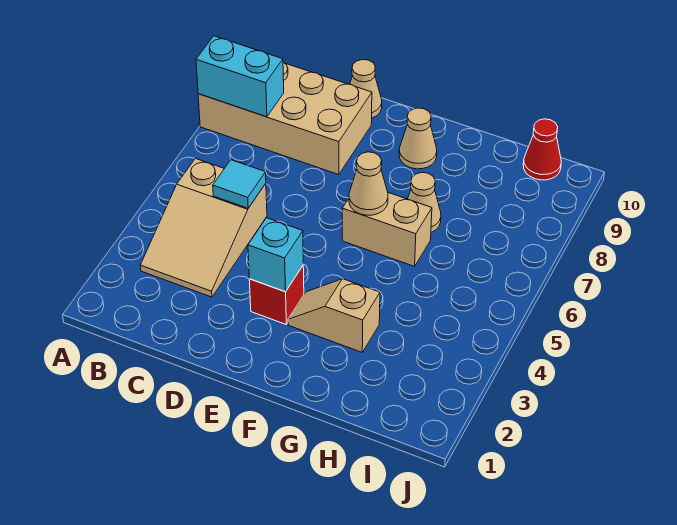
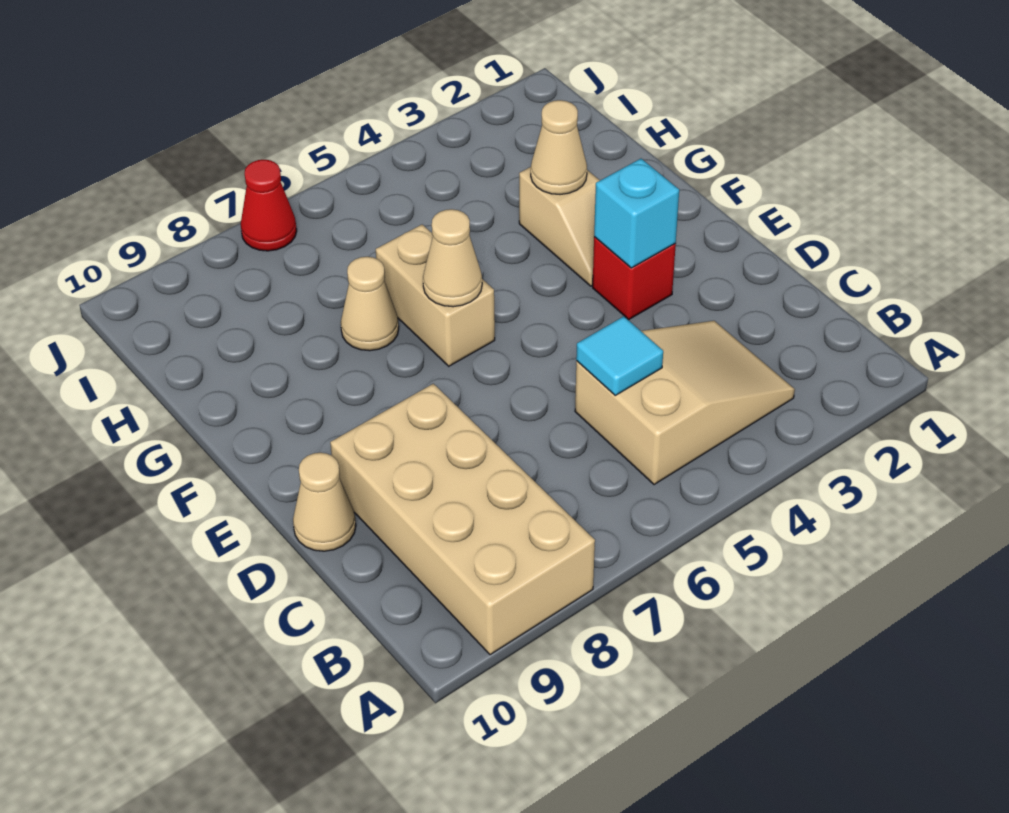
cyan 1x2 brick [196,36,284,117] -> none
tan 1x1 cone [399,108,437,169] -> tan 1x1 cone moved to [531,100,587,194]
red 1x1 cone [523,119,561,180] -> red 1x1 cone moved to [241,160,297,251]

